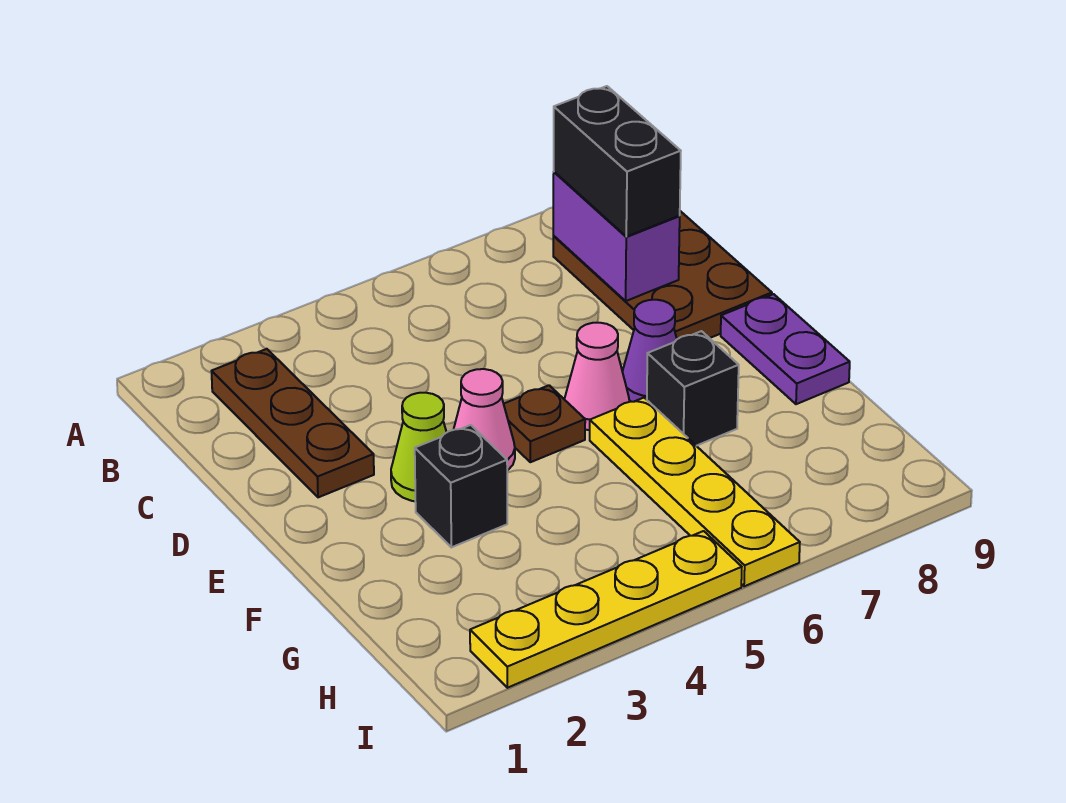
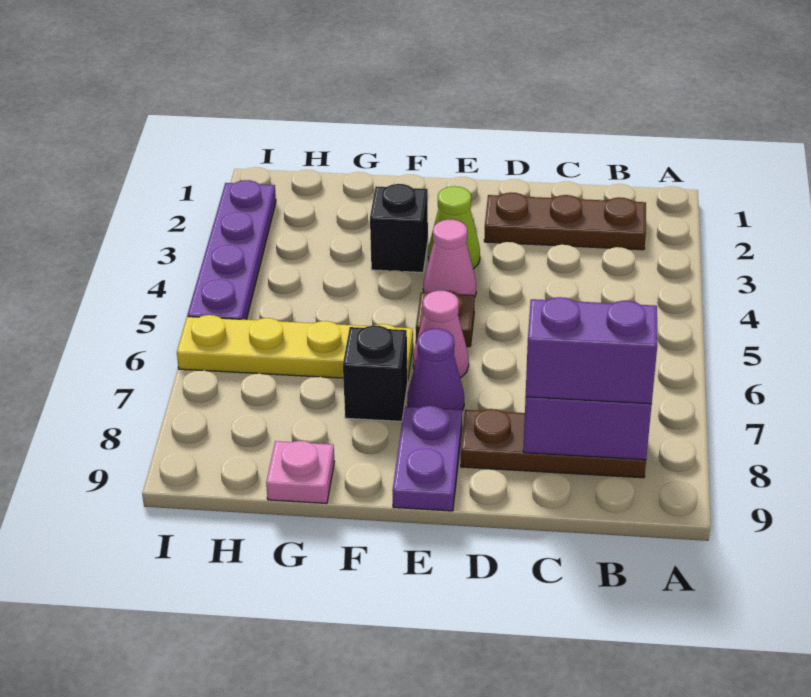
brown 2x3 plate [553,211,772,339] -> brown 1x3 plate [461,409,646,478]
black 1x2 brick [554,86,681,236] -> purple 1x2 brick [526,297,657,404]
purple 1x2 plate [721,294,850,404] -> purple 1x2 plate turned to [392,406,462,511]
none -> pink 1x1 plate [266,441,335,504]
yellow 1x4 plate [470,531,742,688] -> purple 1x4 plate [187,180,276,320]

